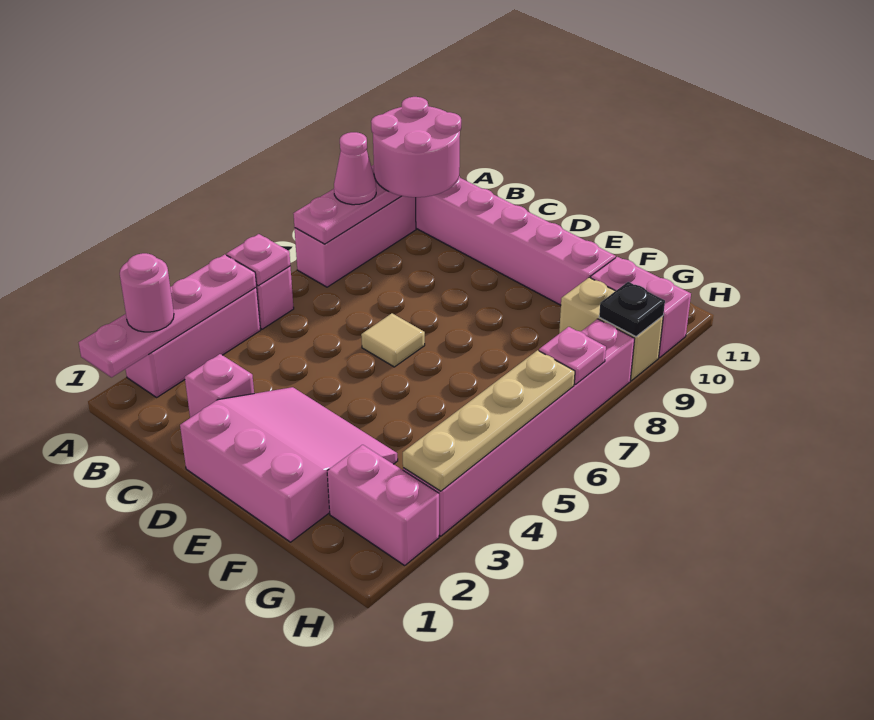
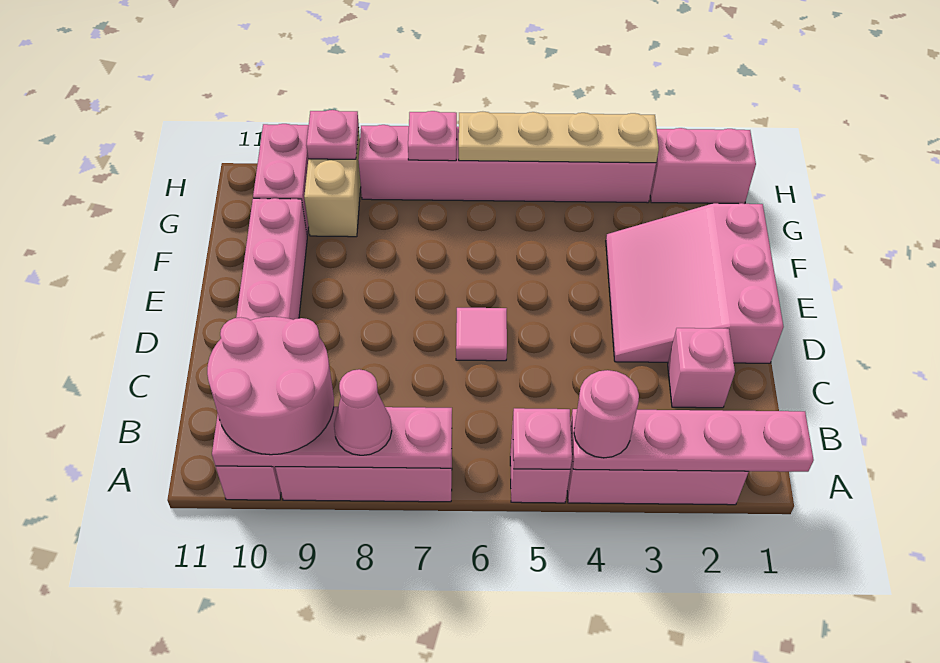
pink 1x1 round brick [120,253,174,332] -> pink 1x1 round brick moved to [574,370,639,458]
tan 1x1 tile [361,313,425,367] -> pink 1x1 tile [456,308,507,361]
pink 1x2 brick [327,445,439,565] -> pink 1x2 brick turned to [650,128,756,204]
black 1x1 plate [599,282,665,336] -> pink 1x1 plate [307,110,359,159]

